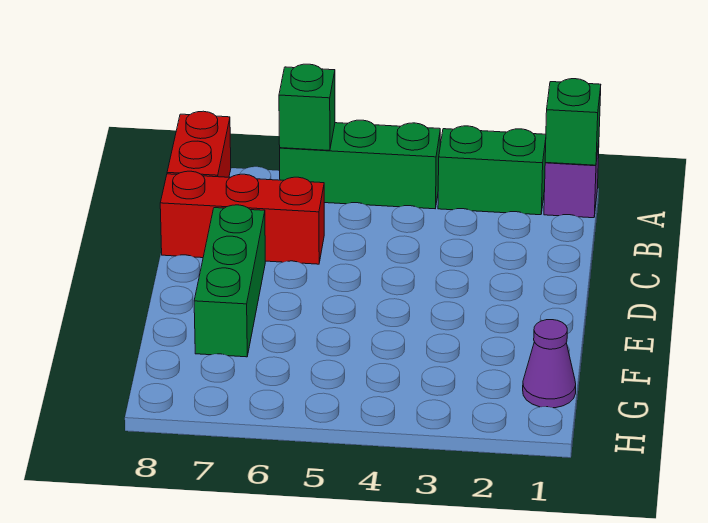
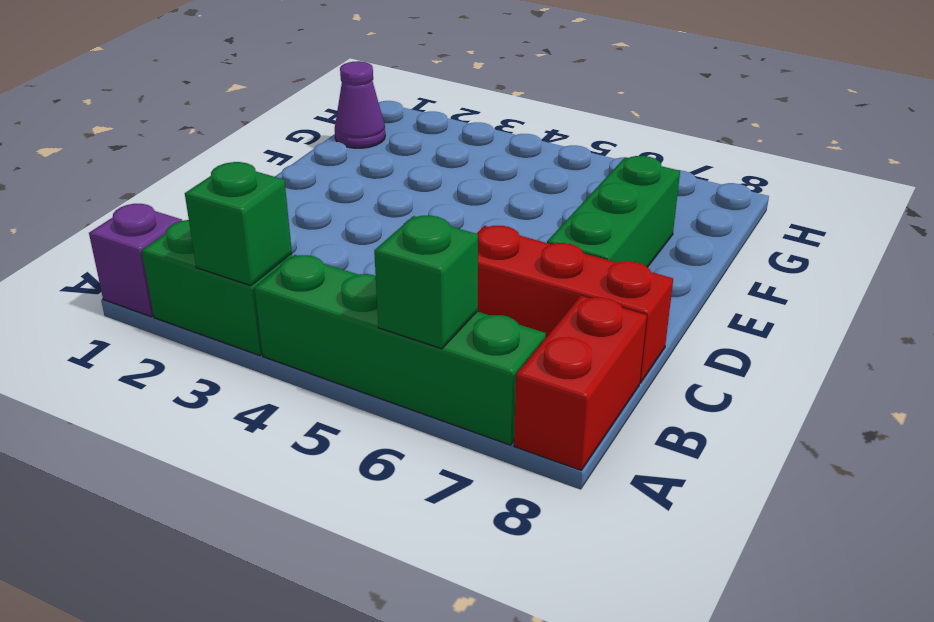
green 1x1 brick [545,79,601,165] -> green 1x1 brick moved to [185,162,292,286]
green 1x3 brick [280,120,440,209] -> green 1x4 brick [254,255,546,445]

